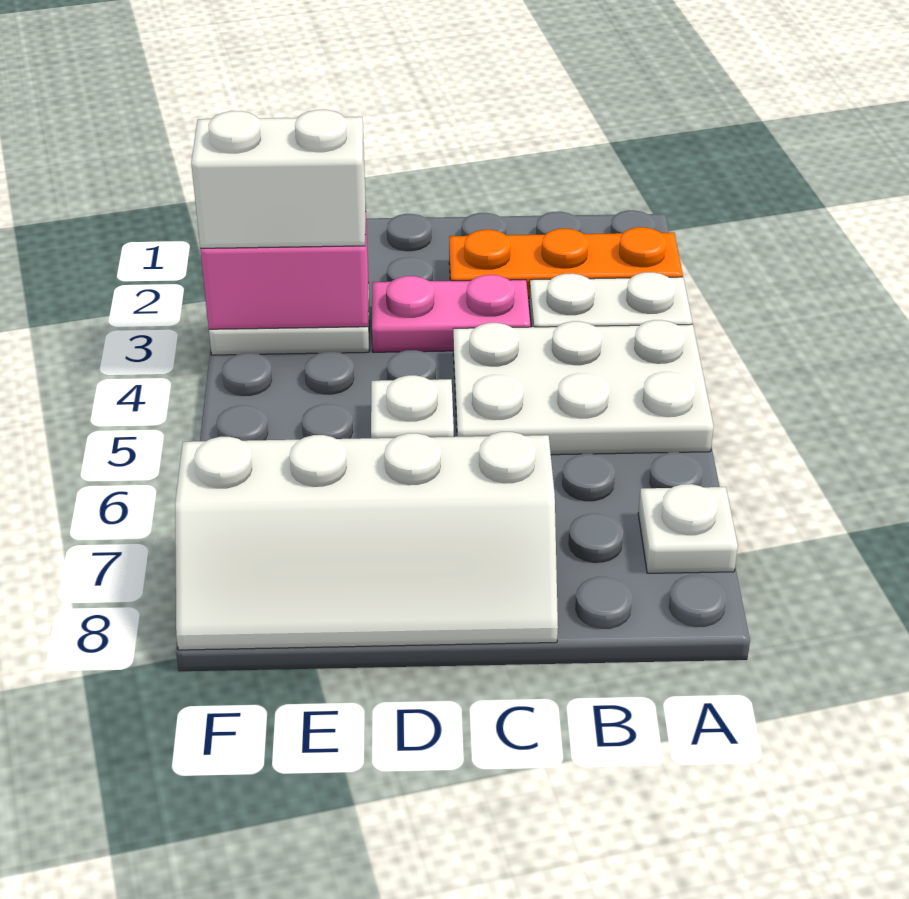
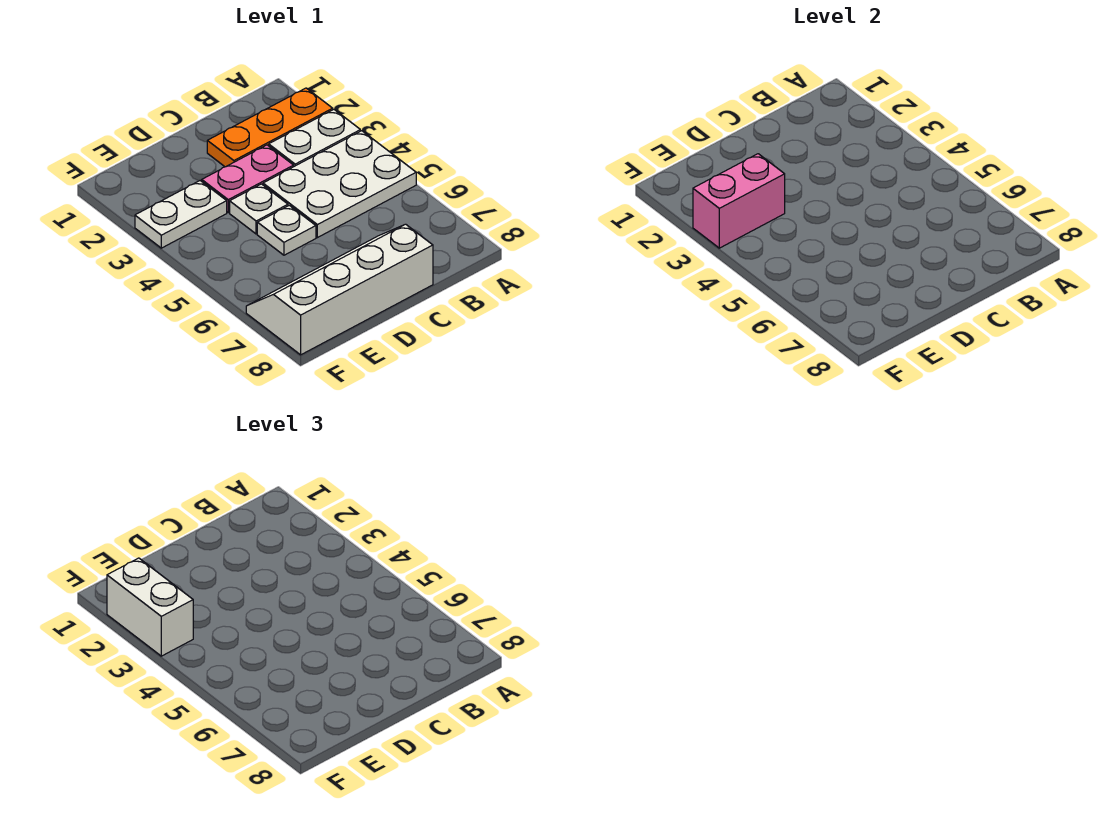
white 1x1 plate [638,484,738,573] -> white 1x1 plate moved to [230,184,288,234]
white 2x4 slope [175,432,558,650] -> white 2x4 slope turned to [246,224,433,355]
white 1x2 brick [191,110,366,248] -> white 1x2 brick turned to [107,558,193,656]

